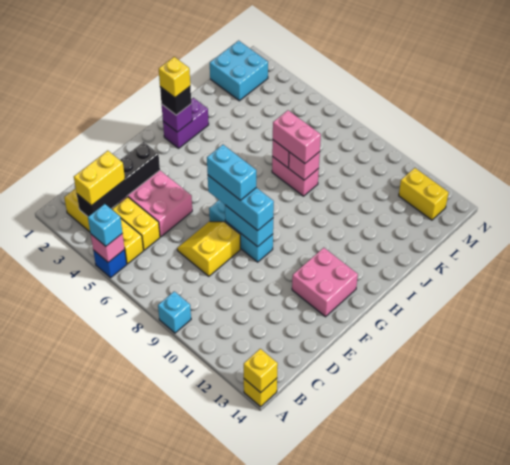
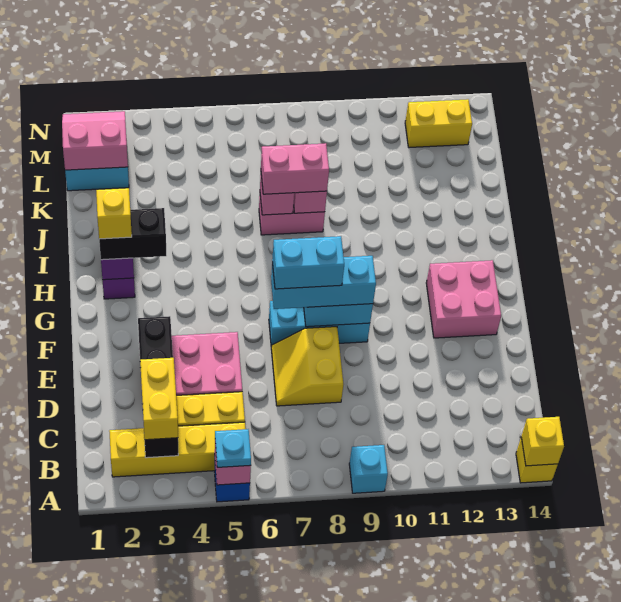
cyan 1x1 brick [88,204,122,246] -> cyan 1x1 plate [215,429,251,467]
black 1x1 brick [160,87,191,115] -> black 1x2 brick [99,208,166,260]
none -> pink 2x2 slope [62,111,128,170]

